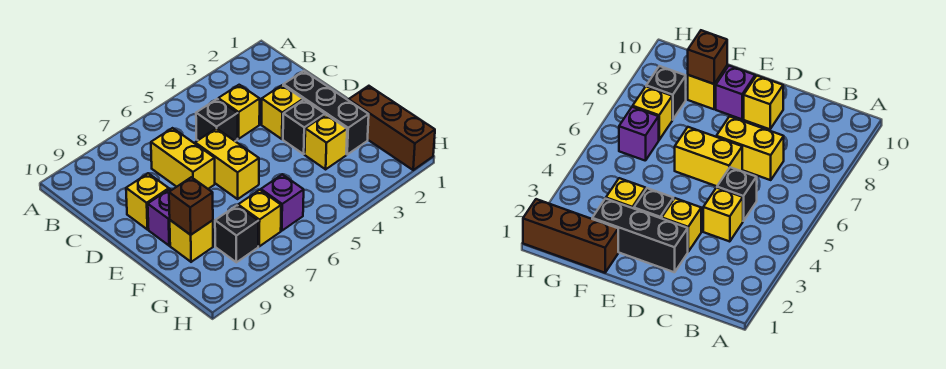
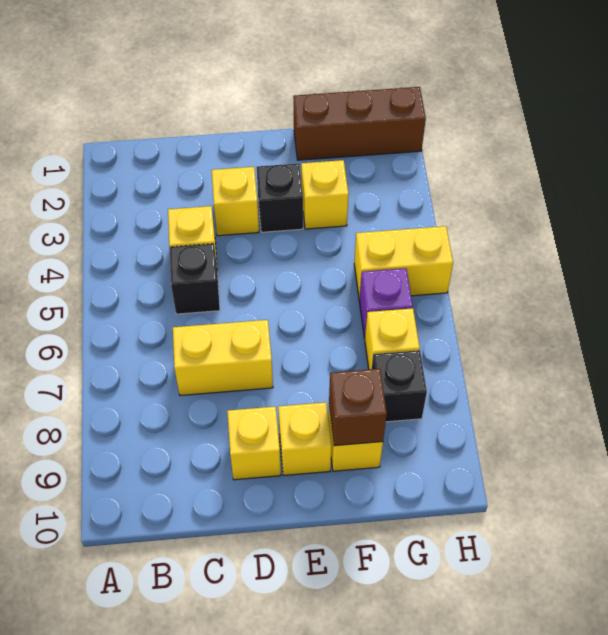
black 1x3 brick [283,71,369,154] -> none
yellow 1x2 brick [195,128,259,199] -> yellow 1x2 brick moved to [354,226,453,300]
purple 1x1 brick [148,189,171,246] -> yellow 1x1 brick [278,402,332,475]

